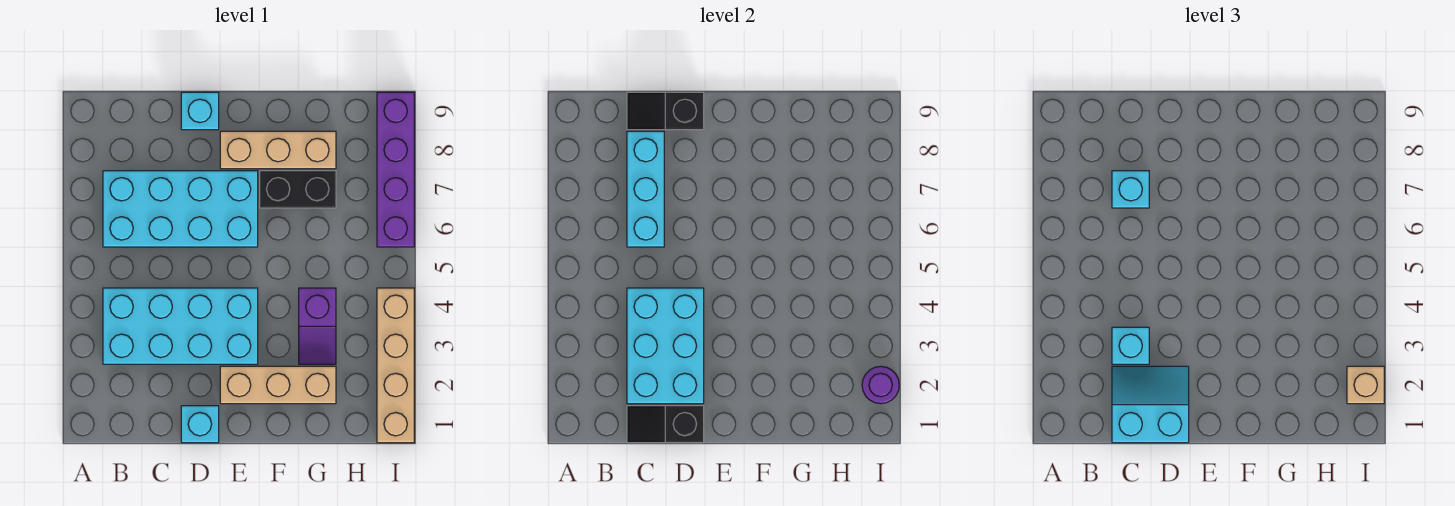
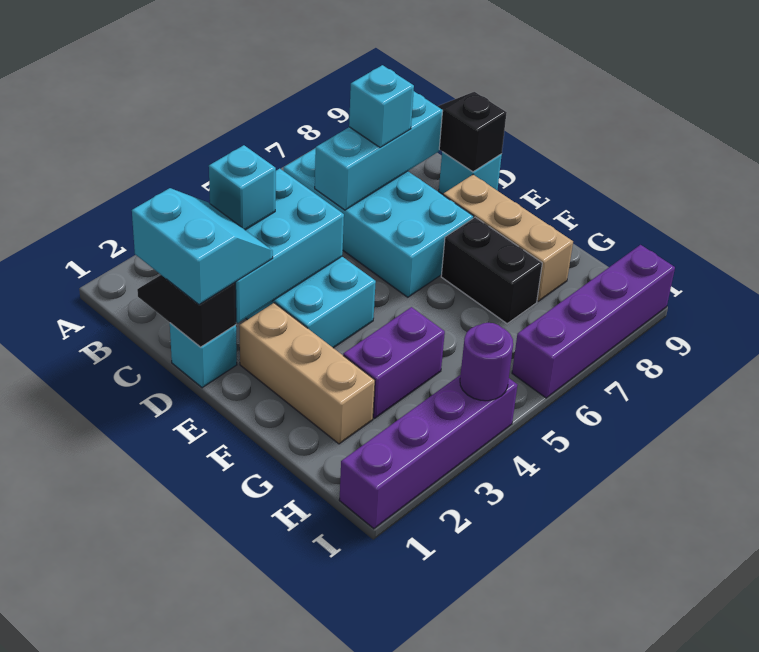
purple 1x2 slope [299,288,336,364] -> purple 1x2 brick [343,307,445,419]
tan 1x4 brick [377,288,414,443] -> purple 1x4 brick [339,375,517,529]
purple 1x1 round brick [862,366,899,404] -> purple 1x1 round brick moved to [460,323,513,401]
tan 1x1 brick [1347,366,1384,404] -> none

